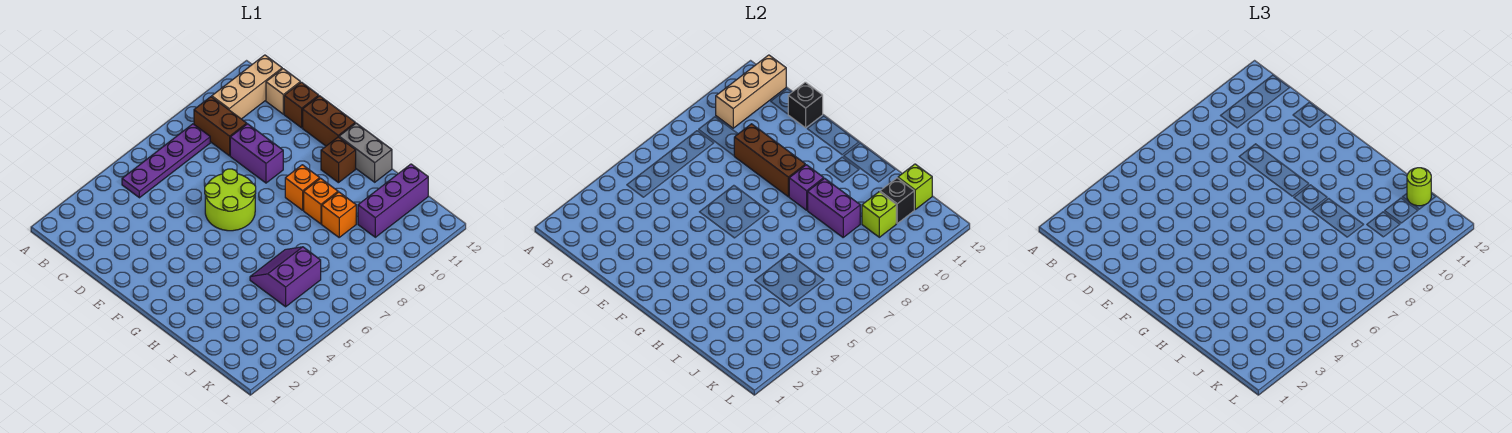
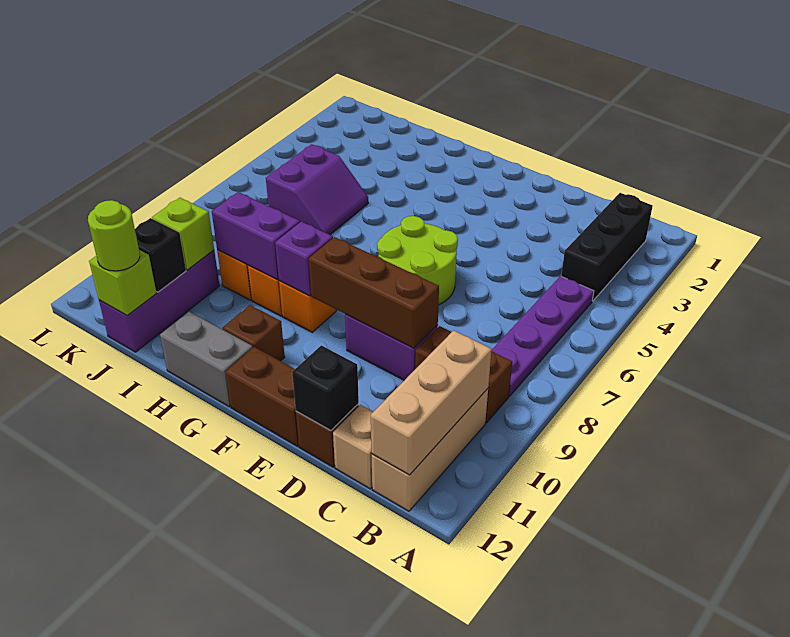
none -> black 1x3 brick [561,193,653,301]

